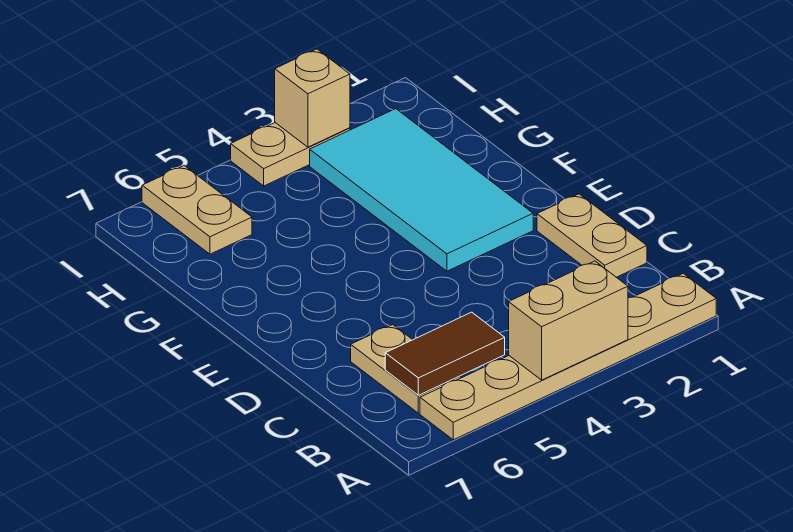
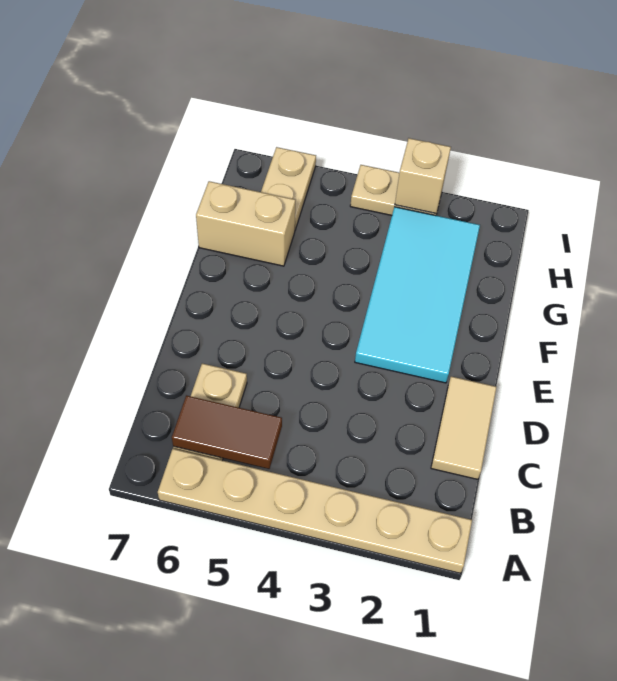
tan 1x2 brick [509,261,628,380] -> tan 1x2 brick moved to [196,181,296,266]
tan 1x2 plate [537,194,647,277] -> tan 1x2 tile [431,376,496,479]

